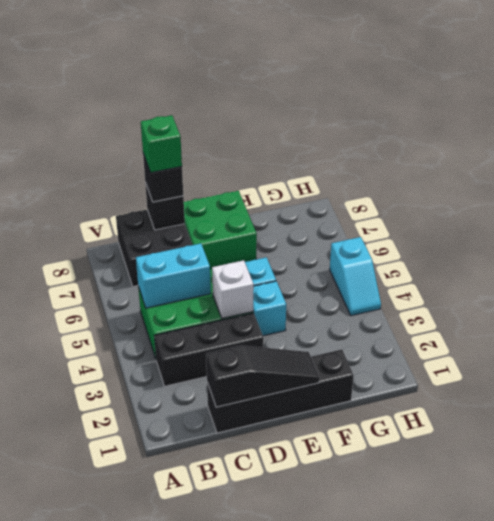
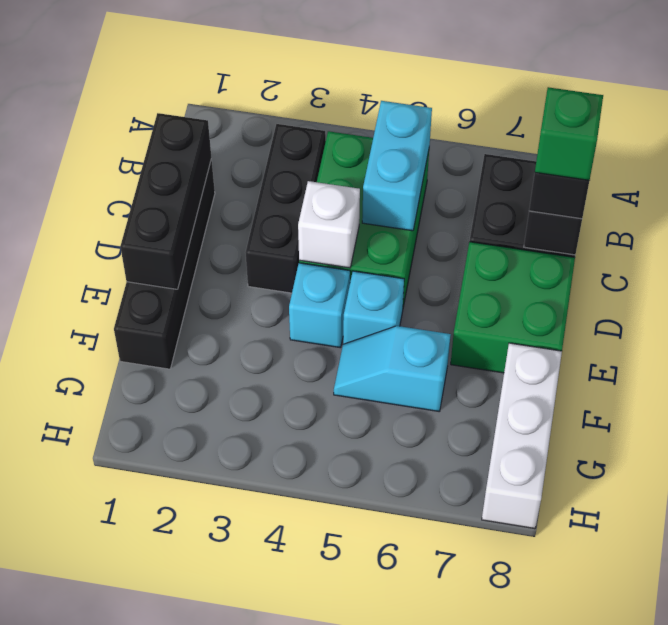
black 1x3 slope [206,345,320,407] -> black 1x3 brick [120,113,211,289]
none -> white 1x3 brick [482,343,562,529]
cyan 1x2 slope [330,237,381,316] -> cyan 1x2 slope moved to [334,326,451,412]

